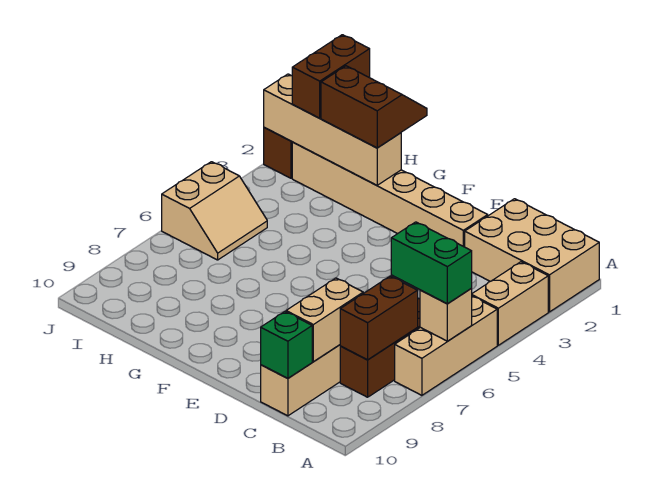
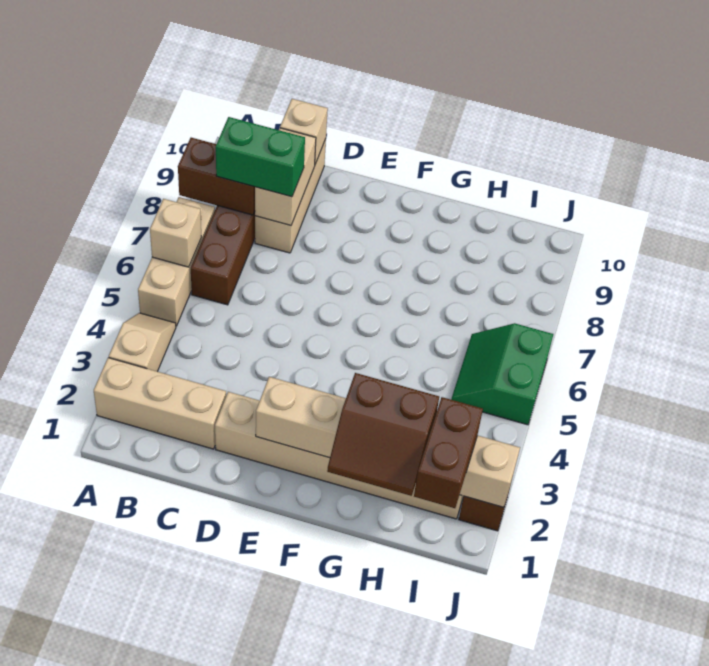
tan 2x3 brick [465,199,599,312] -> tan 1x3 brick [94,358,226,449]
tan 1x2 brick [472,262,548,345] -> tan 1x2 slope [109,313,176,371]
green 1x2 brick [391,222,472,304] -> green 1x2 brick moved to [216,117,305,197]
brown 1x2 brick [340,276,418,360] -> brown 1x2 brick turned to [178,138,255,215]
green 1x1 brick [261,311,312,378] -> tan 1x1 brick [280,99,328,164]
tan 1x4 brick [264,74,401,185] -> tan 1x6 brick [256,377,520,507]
tan 2x2 slope [162,162,267,260] -> green 2x2 slope [451,323,553,425]

